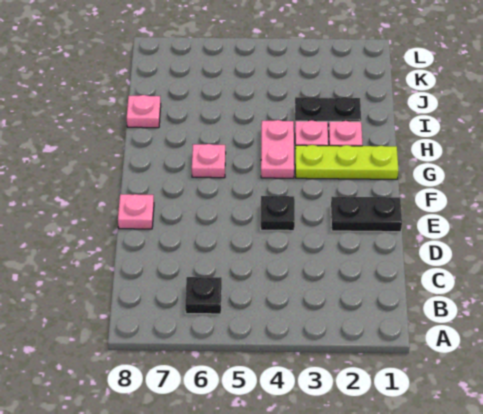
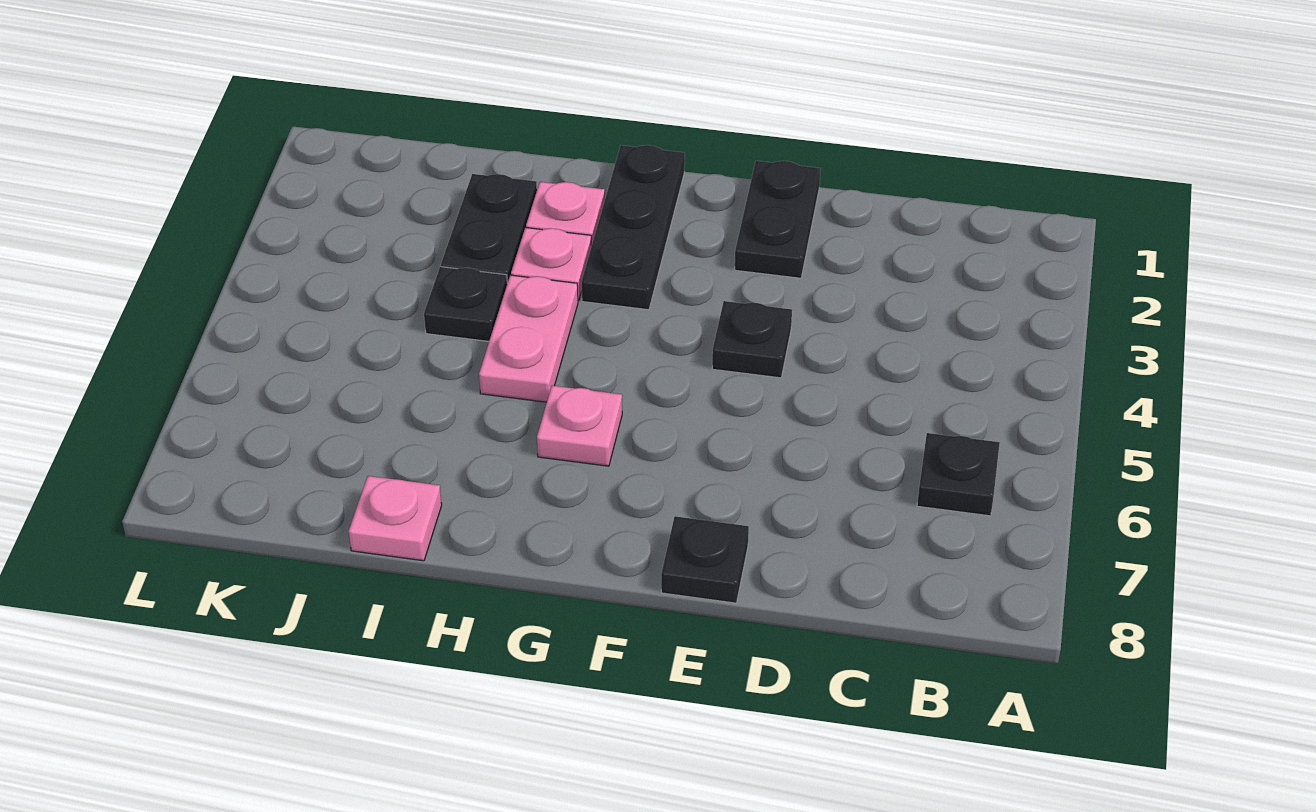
pink 1x1 plate [118,194,154,229] -> black 1x1 plate [661,516,749,603]
lime 1x3 plate [295,145,398,179] -> black 1x3 plate [582,145,685,310]
pink 1x2 plate [261,120,294,178] -> pink 1x2 plate turned to [479,275,578,402]
none -> black 1x1 plate [424,267,507,341]

